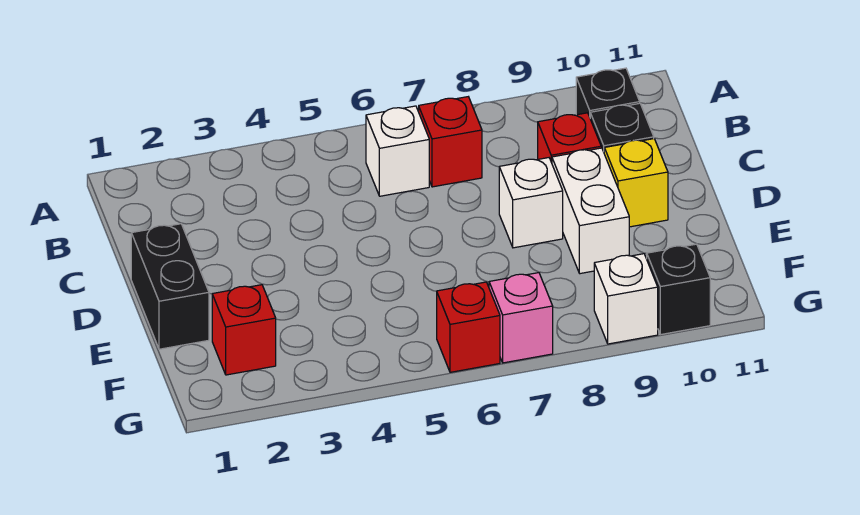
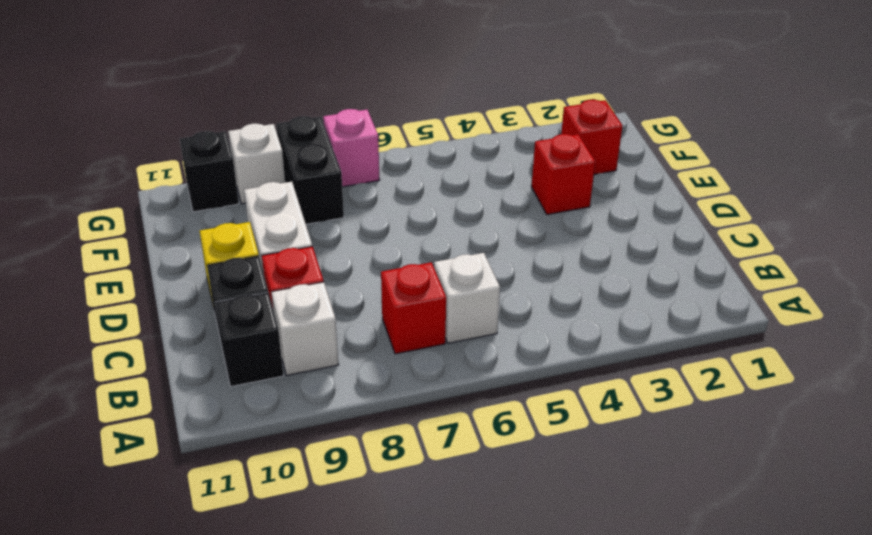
black 1x2 brick [131,224,209,349] -> black 1x2 brick moved to [276,116,344,224]
white 1x1 brick [499,158,563,248] -> white 1x1 brick moved to [271,282,339,375]
red 1x1 brick [437,282,500,372] -> red 1x1 brick moved to [531,134,595,215]

